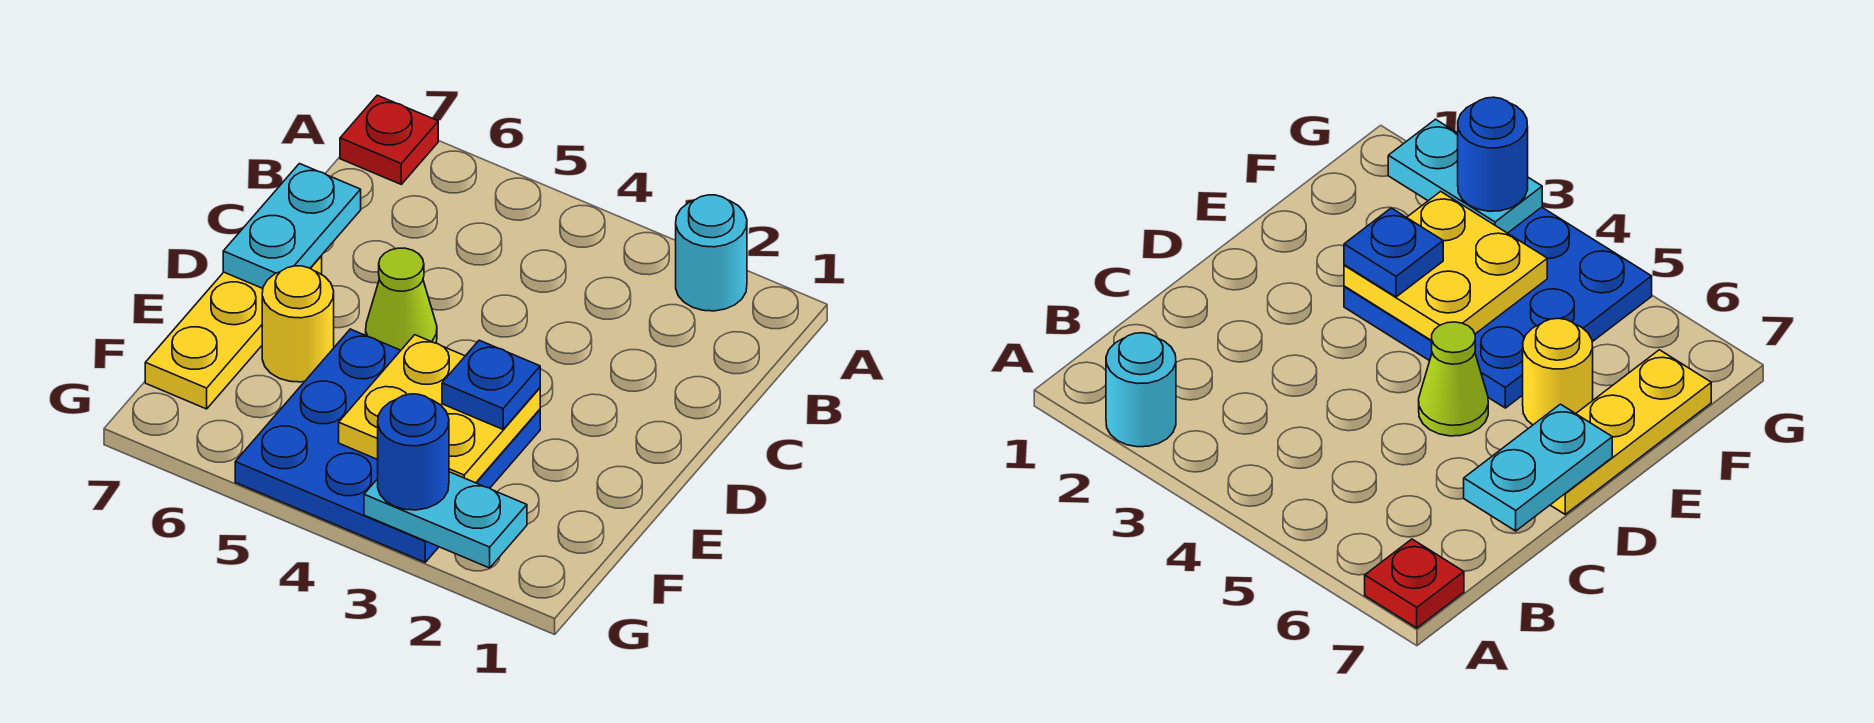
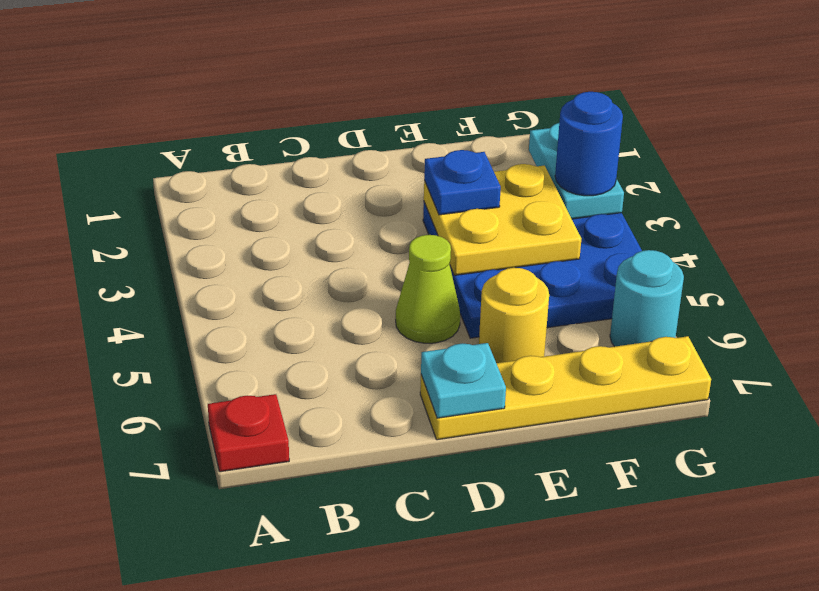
cyan 1x1 round brick [676,195,747,311] -> cyan 1x1 round brick moved to [610,250,684,347]
cyan 1x2 plate [223,164,361,288] -> cyan 1x1 plate [421,343,506,418]
yellow 1x3 plate [145,256,322,409] -> yellow 1x4 plate [420,336,711,440]

